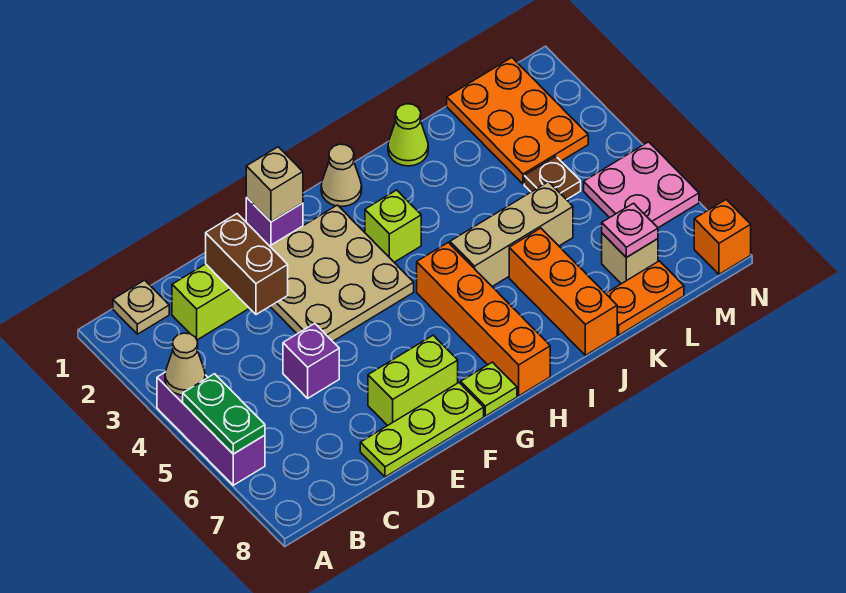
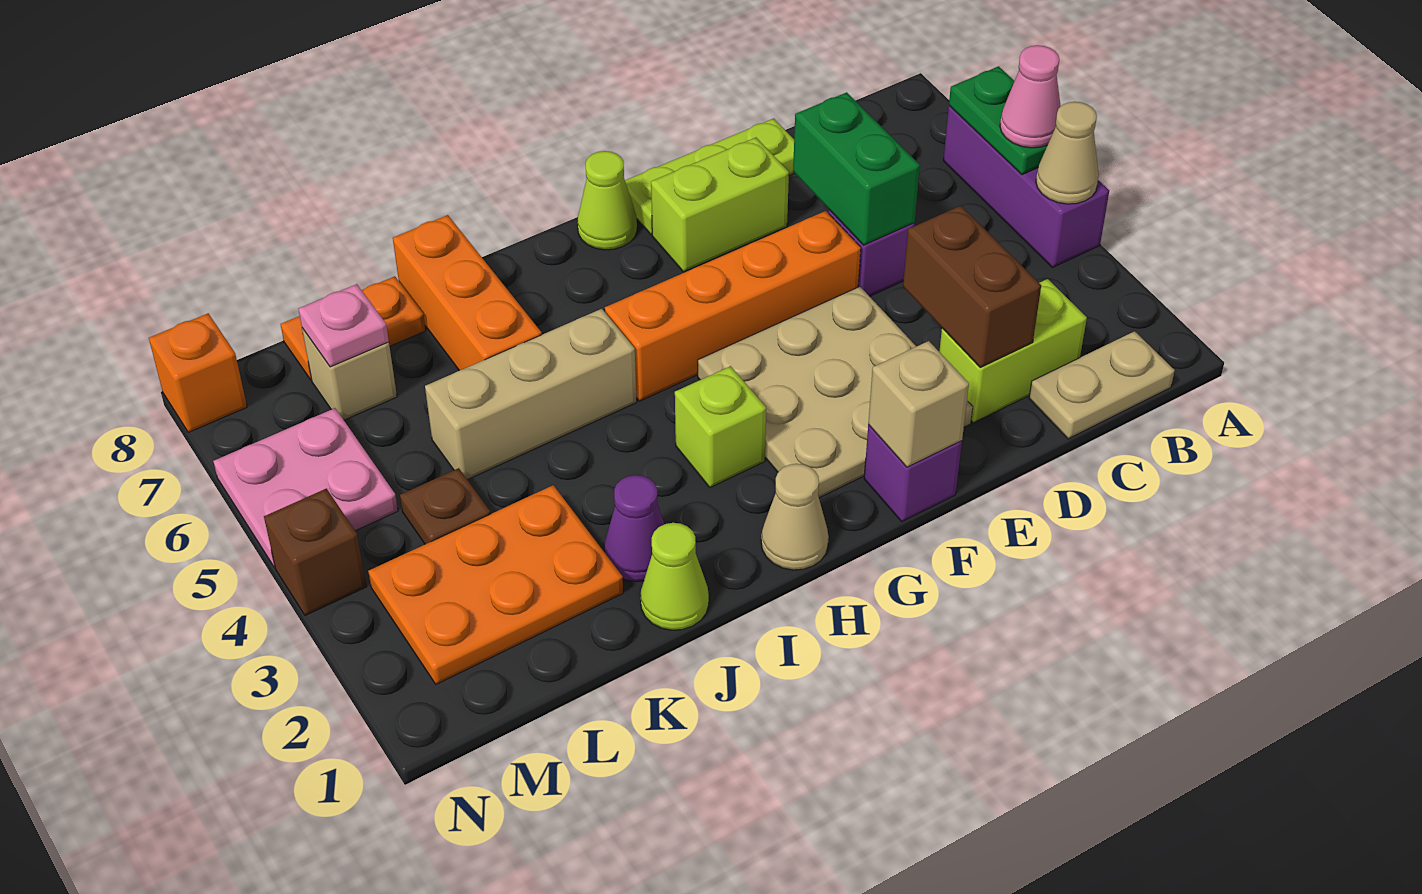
none -> pink 1x1 cone [1000,45,1061,148]
tan 1x1 plate [113,280,169,334] -> tan 1x2 plate [1029,331,1175,439]
none -> green 1x2 brick [793,92,920,245]
lime 1x1 plate [461,362,517,416] -> lime 1x1 cone [578,151,637,250]
orange 1x4 brick [417,242,550,396] -> orange 1x4 brick turned to [605,211,861,401]
none -> purple 1x1 cone [604,475,664,582]
orange 2x3 plate [447,58,588,184] -> orange 2x3 plate turned to [368,485,623,684]
none -> brown 1x1 brick [264,489,367,615]

